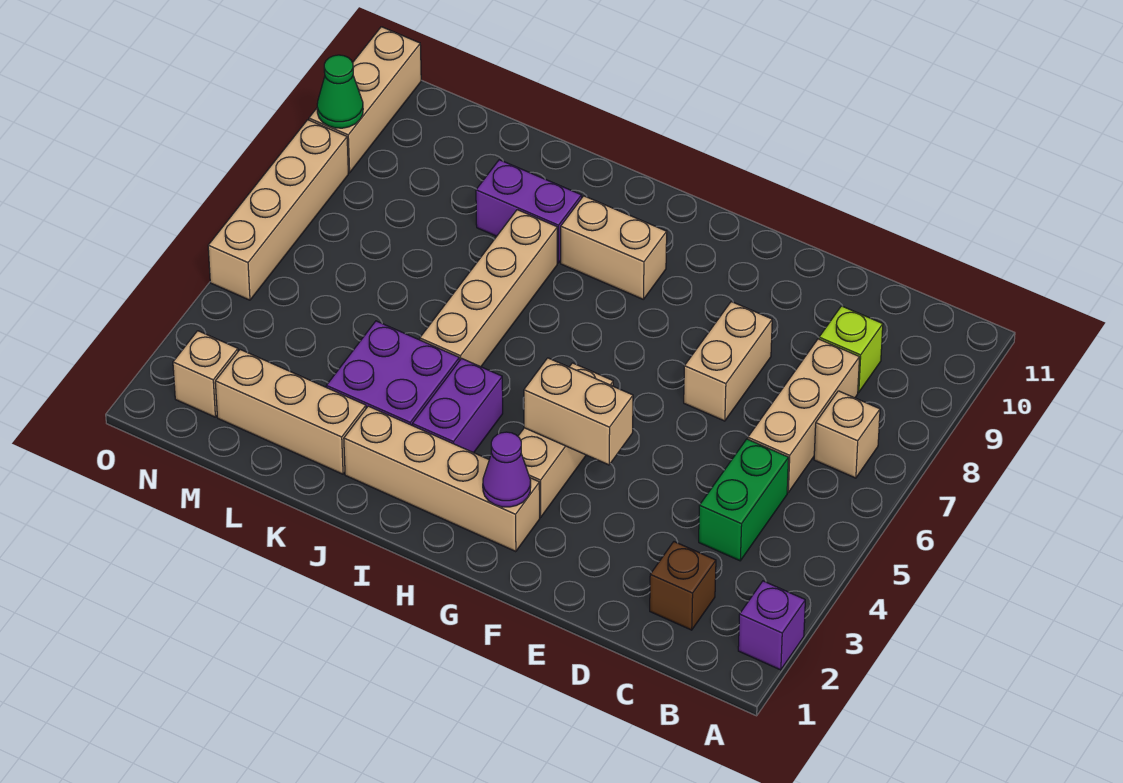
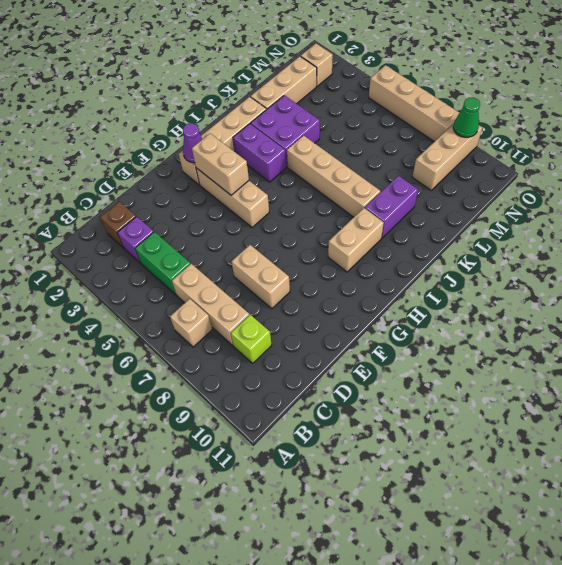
purple 1x1 brick [738,581,805,670] -> purple 1x1 brick moved to [117,217,154,263]
tan 1x2 brick [524,358,633,465] -> tan 1x2 brick turned to [192,133,249,195]
tan 1x3 brick [309,27,421,173] -> tan 1x3 brick turned to [412,124,483,190]

